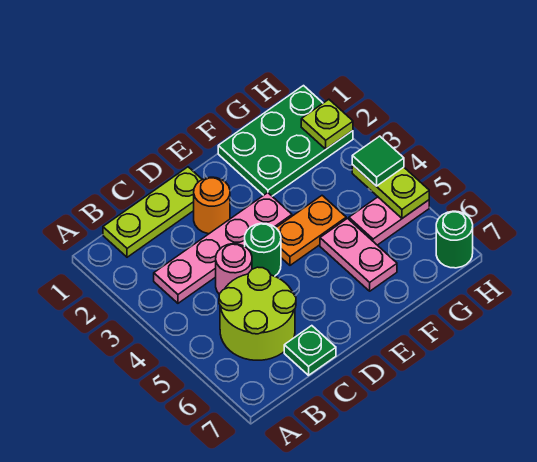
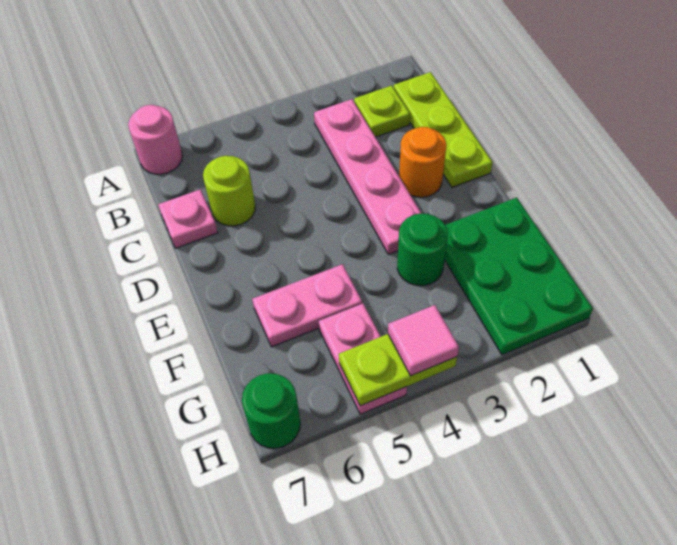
lime 2x2 round brick [219,267,296,360] -> lime 1x1 round brick [203,156,255,226]
pink 1x1 round brick [216,244,252,294] -> pink 1x1 round brick moved to [128,105,182,174]
green 1x1 plate [284,326,336,375] -> pink 1x1 plate [158,189,218,248]
green 1x1 round brick [245,223,281,276] -> green 1x1 round brick moved to [397,213,448,286]
orange 1x2 plate [276,196,346,265] -> none
lime 1x1 plate [301,99,353,149] -> lime 1x1 plate moved to [354,85,410,137]
green 1x1 tile [352,136,404,186] -> pink 1x1 tile [388,305,459,376]

